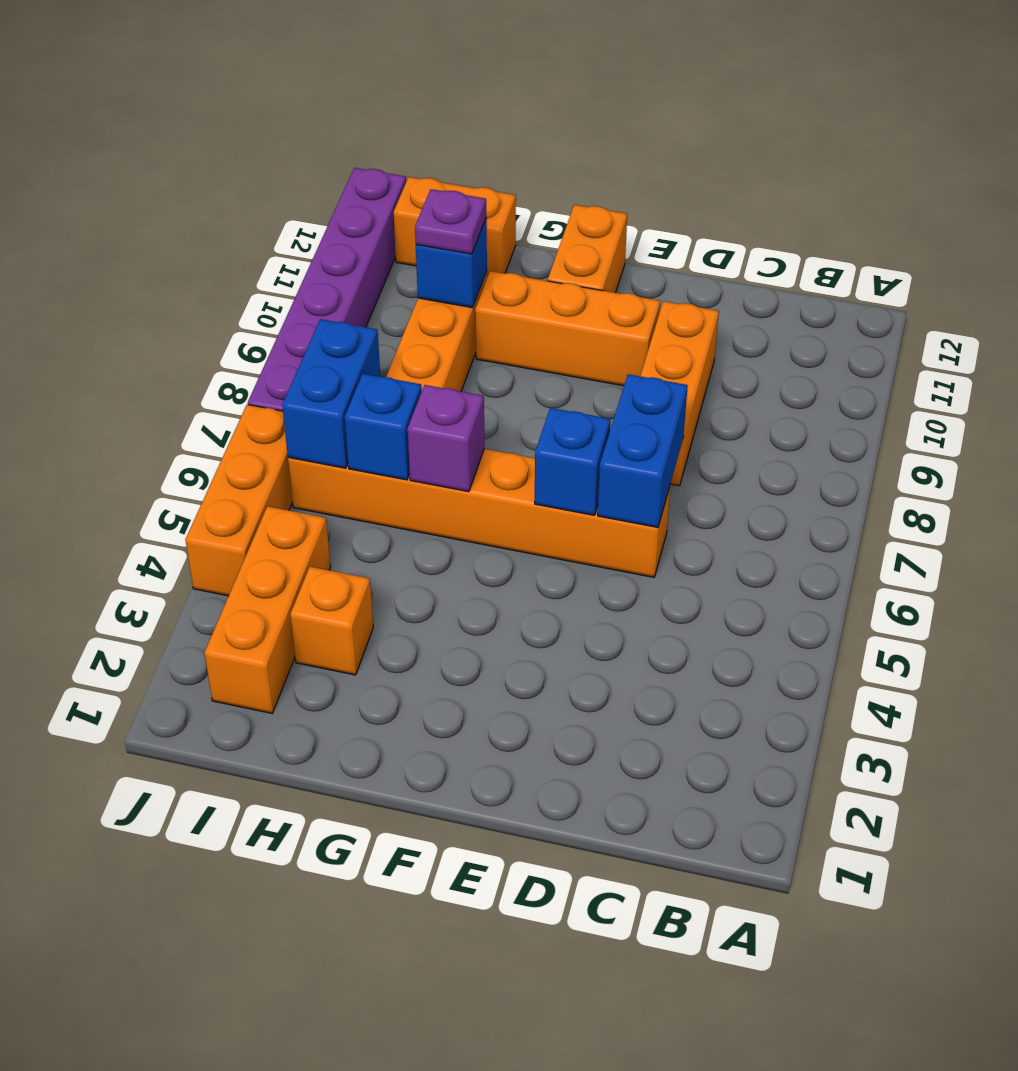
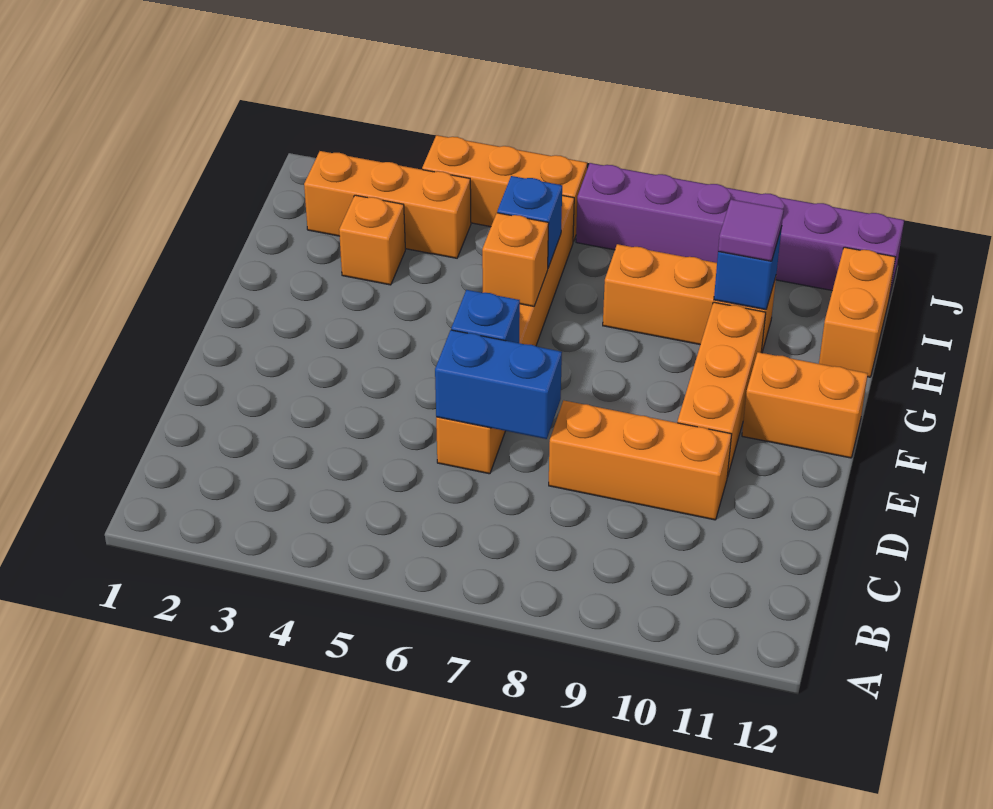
purple 1x1 brick [408,385,485,492] -> orange 1x1 brick [482,213,549,306]
purple 1x1 plate [415,189,486,254] -> purple 1x1 tile [718,199,784,261]
blue 1x2 brick [282,319,380,468] -> none

